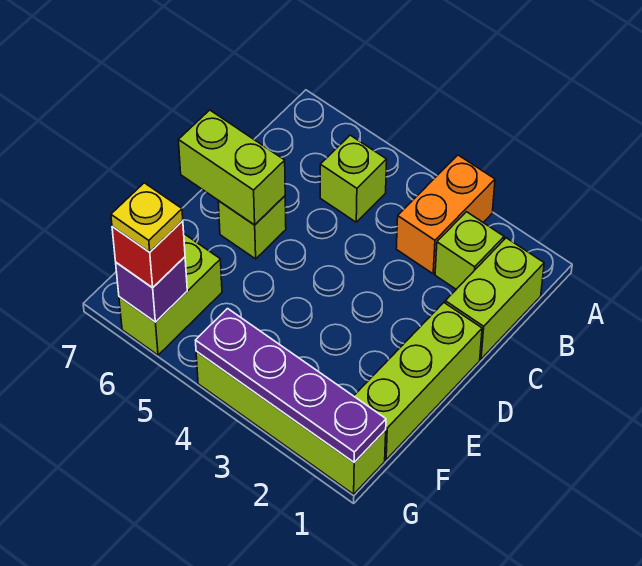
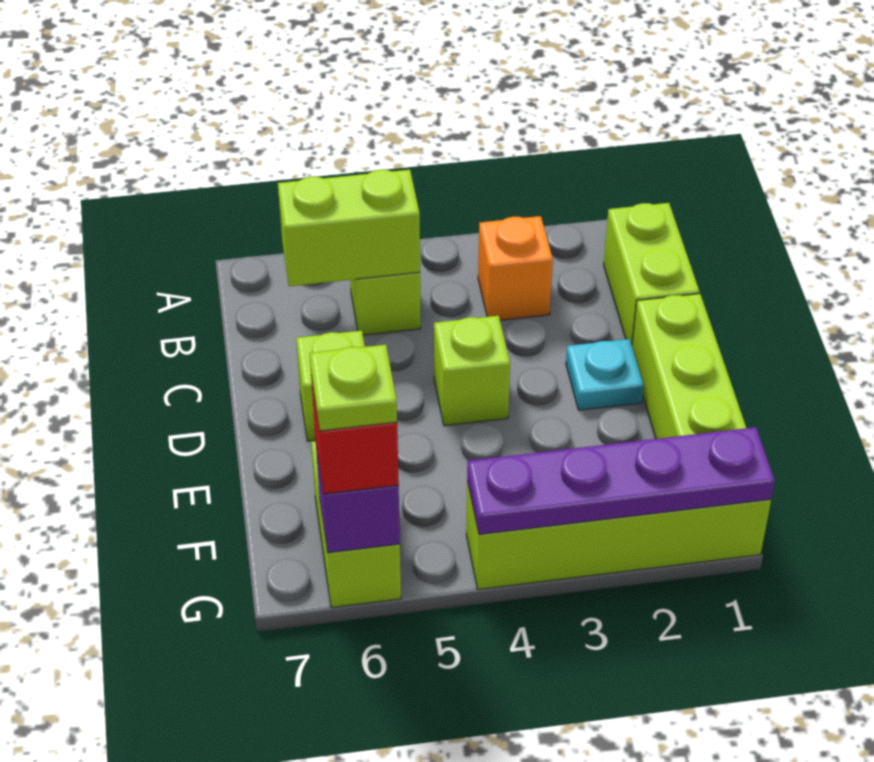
orange 1x2 brick [396,155,495,274] -> orange 1x1 brick [478,216,553,320]
lime 1x1 brick [435,212,504,289] -> lime 1x1 brick moved to [434,316,510,426]
none -> cyan 1x1 plate [566,339,644,410]
lime 1x2 brick [178,110,285,225] -> lime 1x2 brick moved to [278,170,420,286]
yellow 1x1 plate [111,183,183,252] -> lime 1x1 plate [310,345,397,431]

